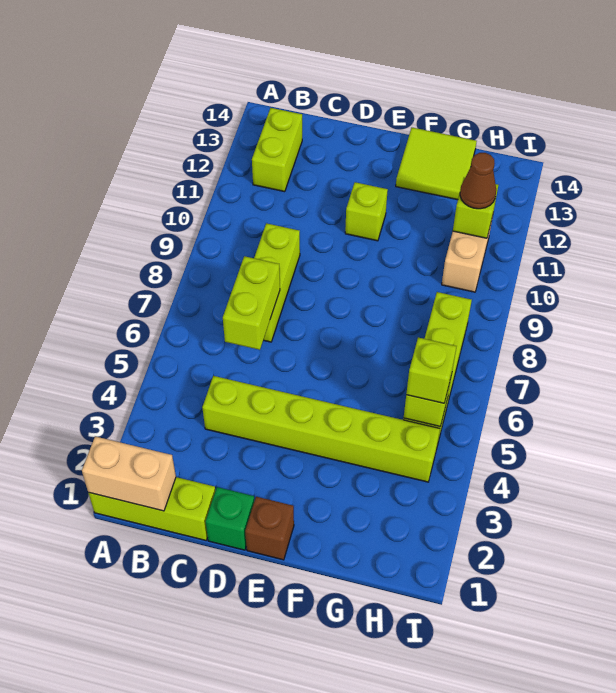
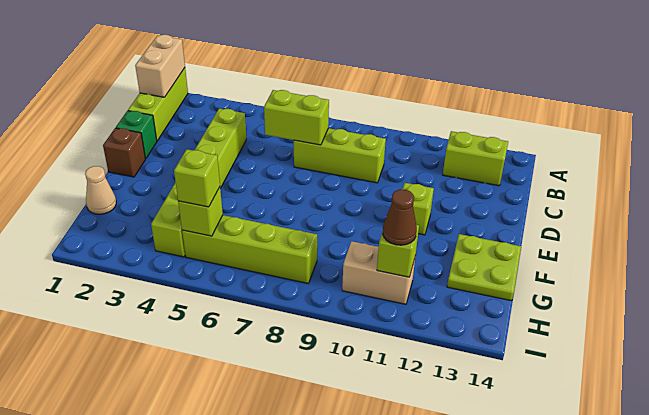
lime 2x2 tile [396,128,477,200] -> lime 2x2 plate [447,234,521,301]
none -> tan 1x1 cone [85,166,116,214]

